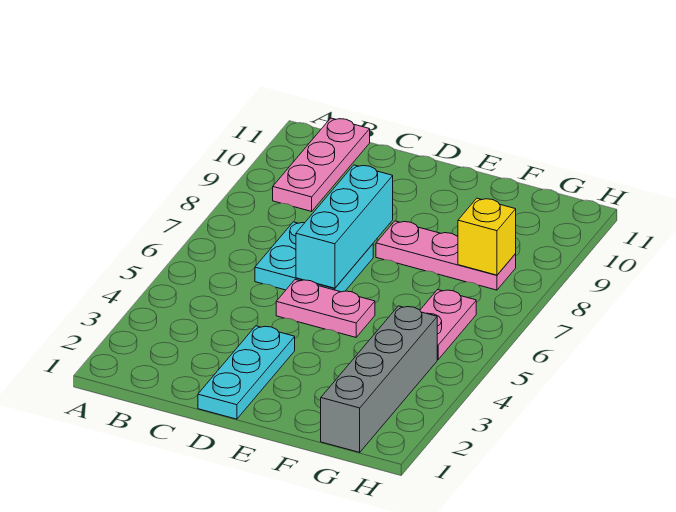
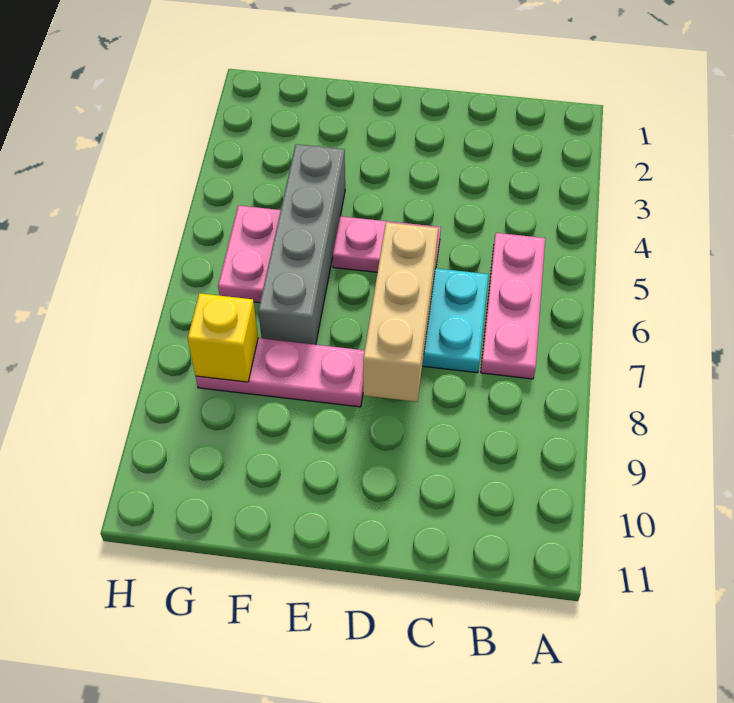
pink 1x3 plate [273,118,370,211] -> pink 1x3 plate moved to [481,233,545,379]
cyan 1x3 plate [198,326,295,419] -> none
cyan 1x3 brick [296,165,393,288] -> tan 1x3 brick [363,222,438,402]
grey 1x4 brick [321,306,437,452] -> grey 1x4 brick moved to [258,144,345,345]

